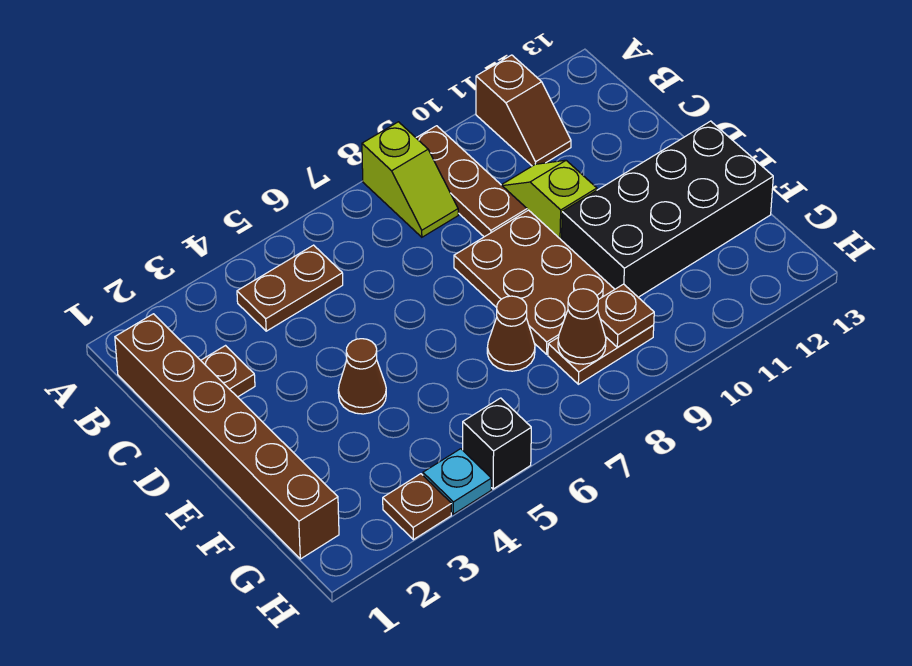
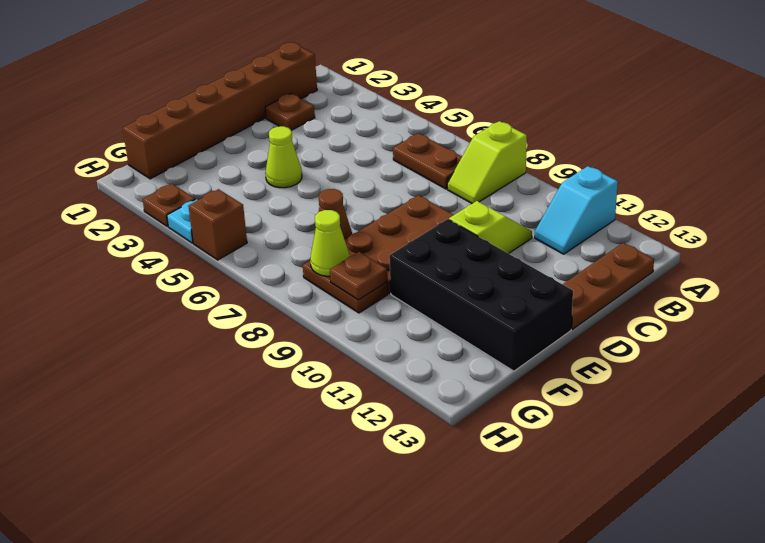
brown 1x3 plate [416,126,527,237] -> brown 1x3 plate moved to [563,243,654,329]
brown 1x2 slope [476,55,571,166] -> cyan 1x2 slope [535,166,618,254]
brown 1x2 plate [237,245,343,331] -> brown 1x2 plate moved to [393,133,462,189]
brown 1x1 cone [338,339,386,414] -> lime 1x1 cone [265,126,302,188]
brown 1x1 cone [558,289,606,364] -> lime 1x1 cone [310,210,350,276]
black 1x1 brick [463,398,531,489] -> brown 1x1 brick [188,189,247,260]

